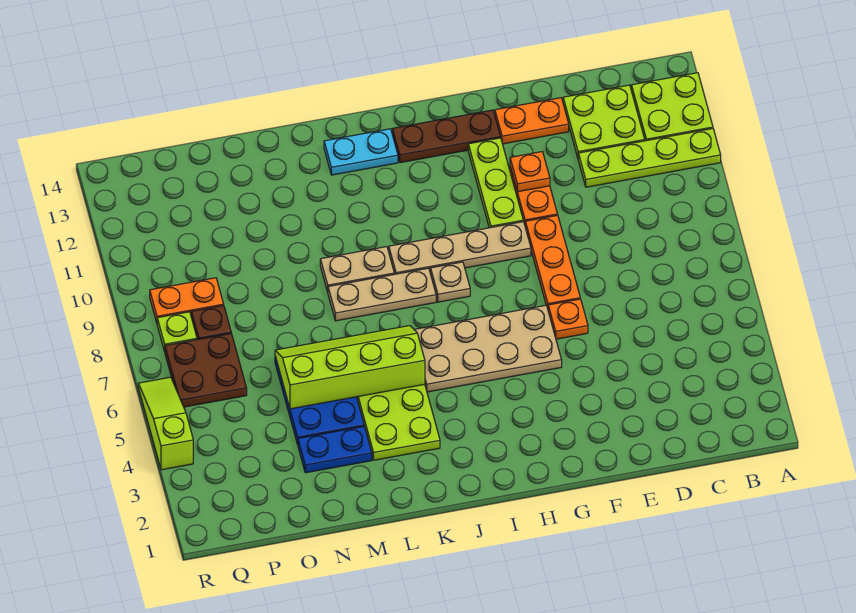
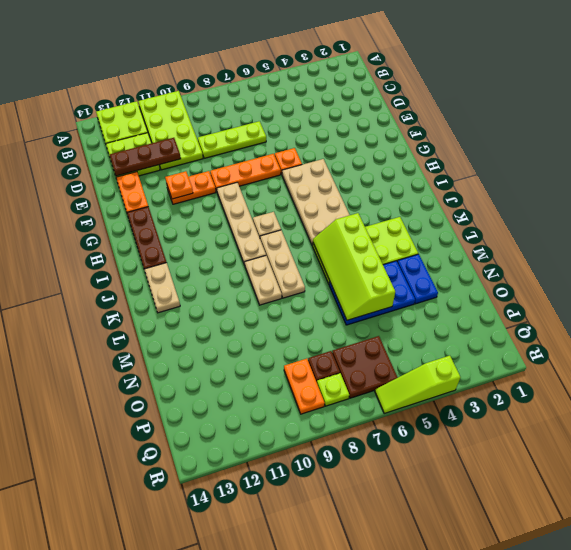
lime 1x4 plate [578,129,721,187] -> lime 2x4 plate [138,91,203,170]
none -> brown 1x3 plate [109,138,181,176]
lime 1x3 plate [468,138,523,228] -> lime 1x3 plate moved to [198,121,266,158]
cyan 1x2 plate [324,129,398,175] -> tan 1x2 plate [144,263,180,313]

